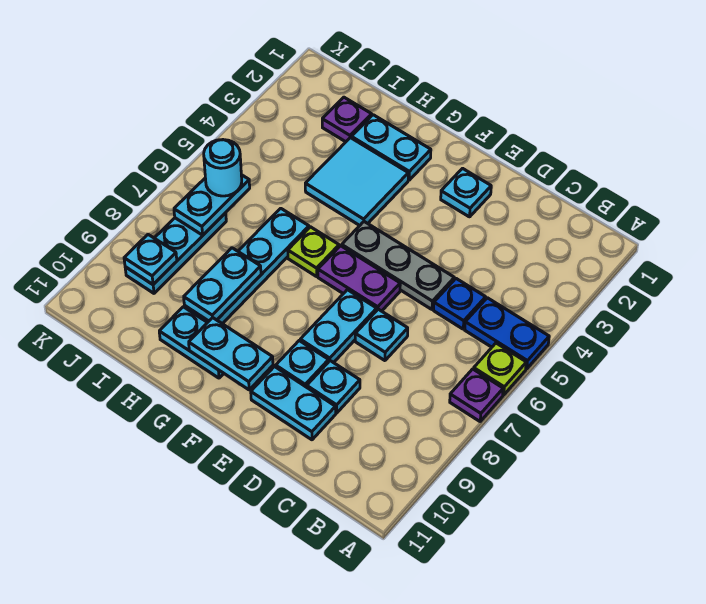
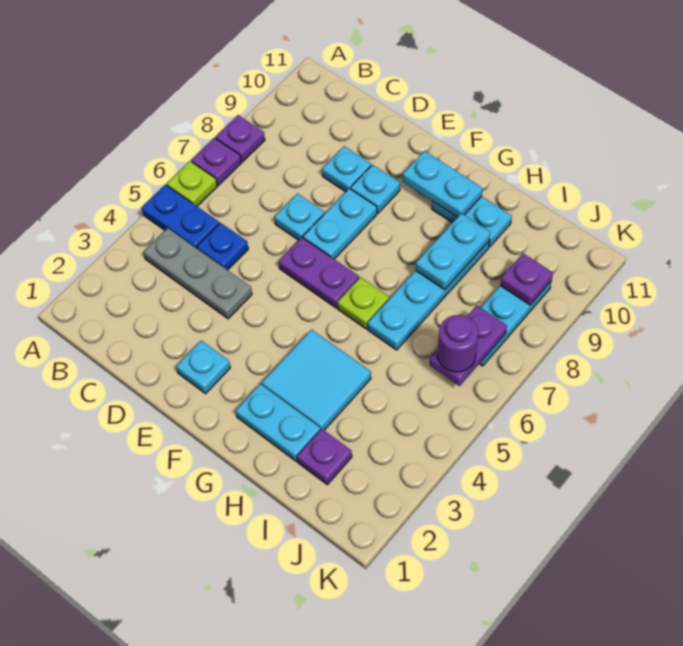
none -> purple 1x1 plate [216,115,265,162]
grey 1x3 plate [342,222,454,309] -> grey 1x3 plate moved to [143,228,252,319]
cyan 1x2 plate [251,367,336,440] -> none
cyan 1x2 plate [174,175,250,235] -> purple 1x2 plate [429,306,507,386]
cyan 1x1 round brick [204,140,242,196] -> purple 1x1 round brick [438,315,478,372]
cyan 1x1 plate [124,235,177,284] -> purple 1x1 plate [500,253,553,305]

